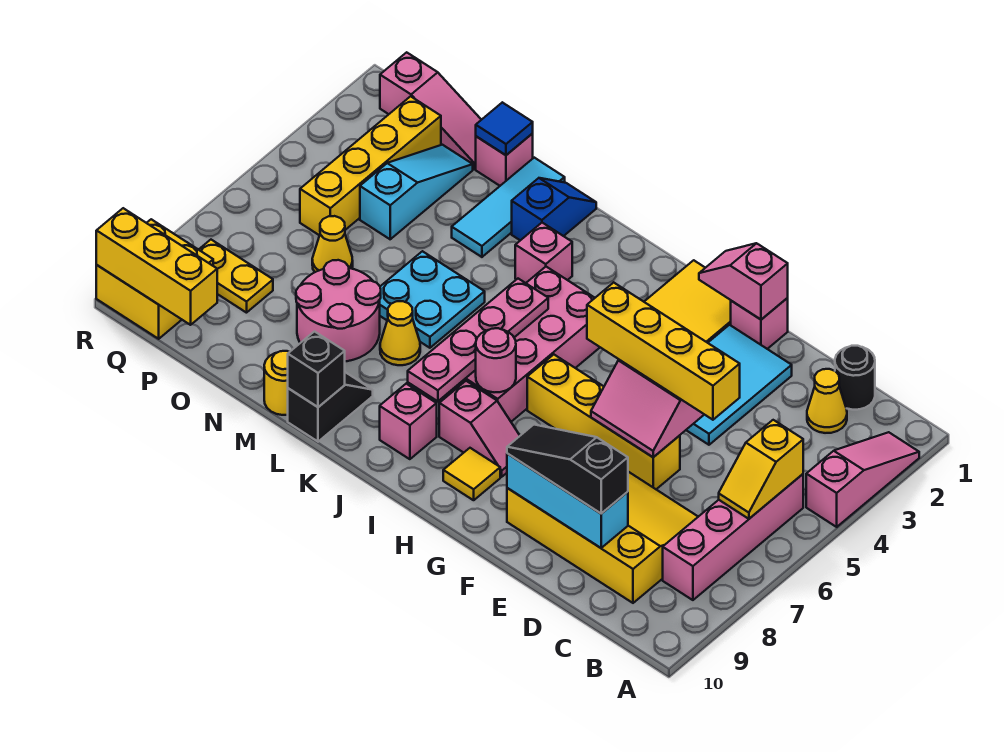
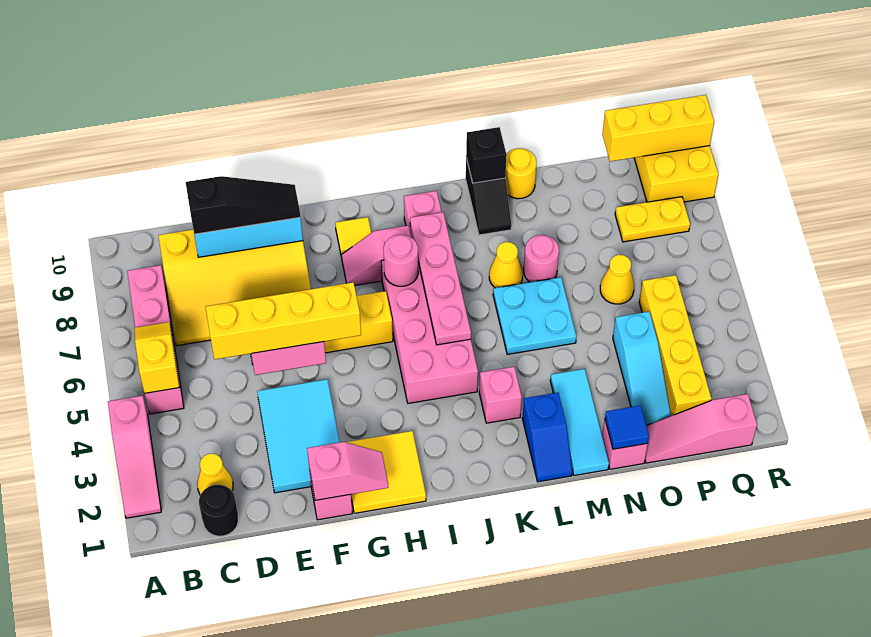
pink 2x2 round brick [296,260,381,361] -> pink 1x1 round brick [524,235,559,282]

